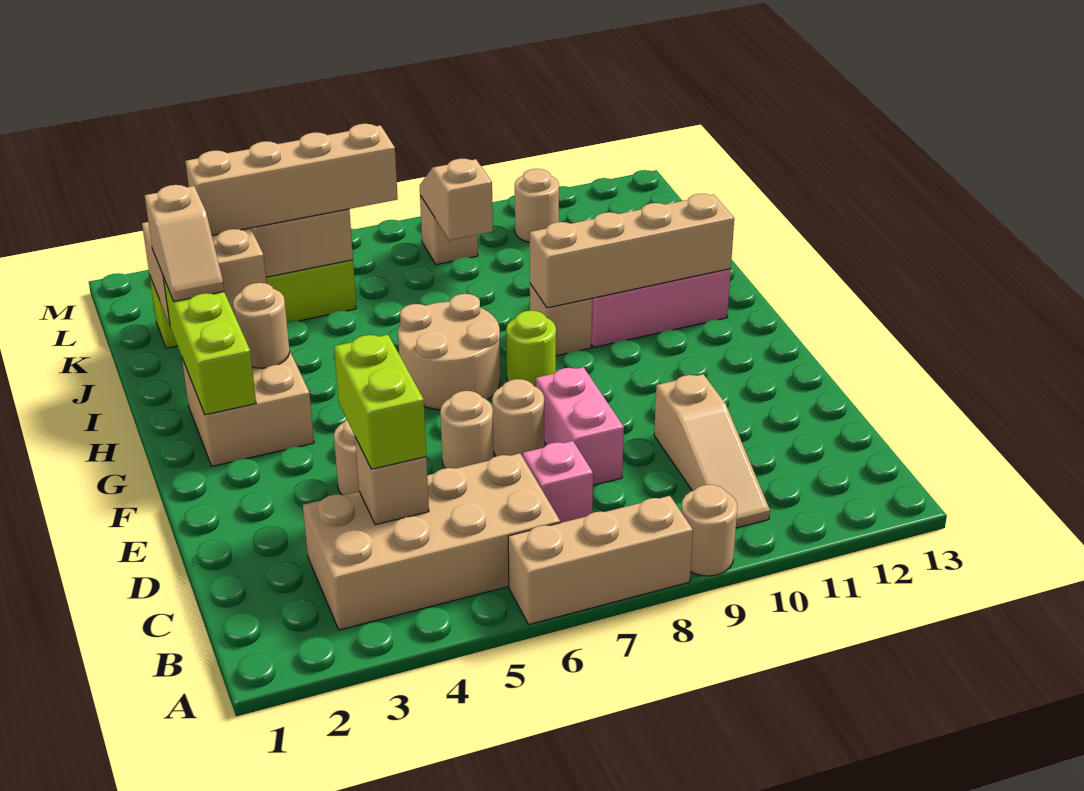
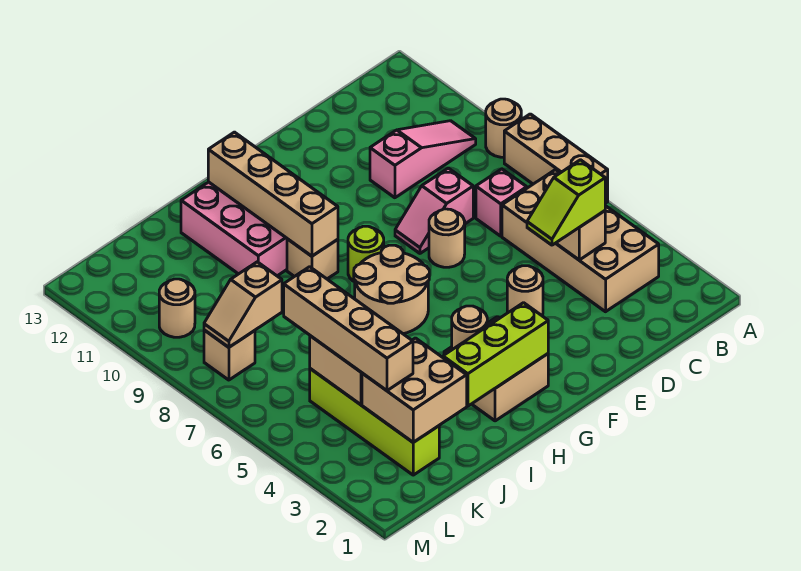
tan 1x3 slope [654,374,770,528] -> pink 1x3 slope [370,121,476,198]
lime 1x2 brick [334,335,426,469] -> lime 1x2 slope [527,160,605,245]
pink 1x2 brick [536,367,624,485] -> pink 1x2 slope [395,168,473,253]
tan 1x1 round brick [440,391,494,469] -> none
tan 1x2 slope [145,185,224,302] -> none

